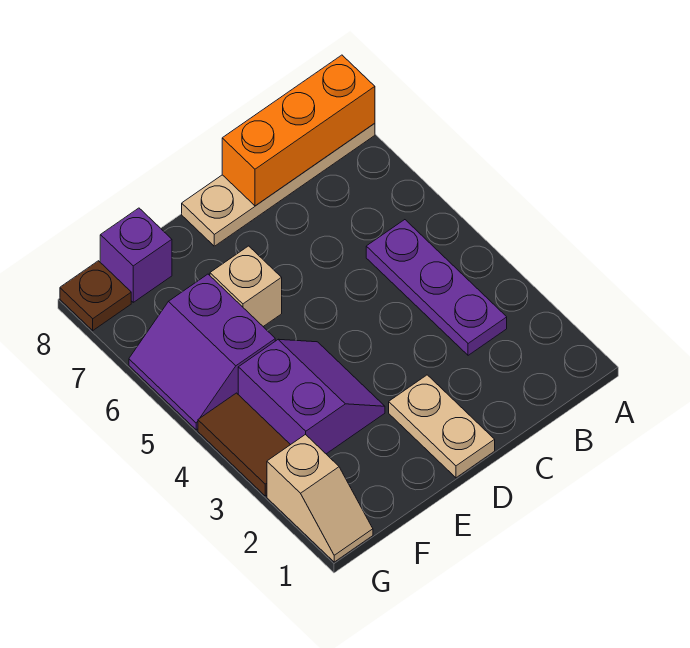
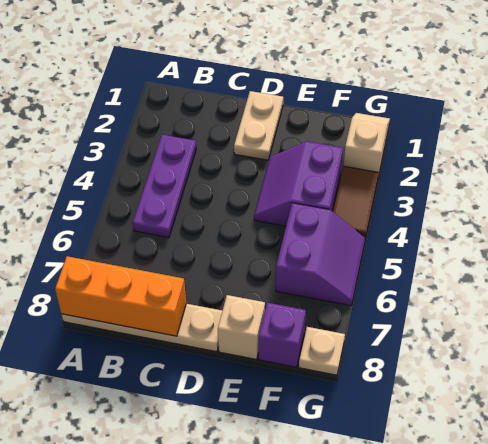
tan 1x1 brick [210,246,282,326] -> tan 1x1 brick moved to [218,295,265,359]
brown 1x1 plate [60,261,131,330] -> tan 1x1 plate [299,327,345,375]

